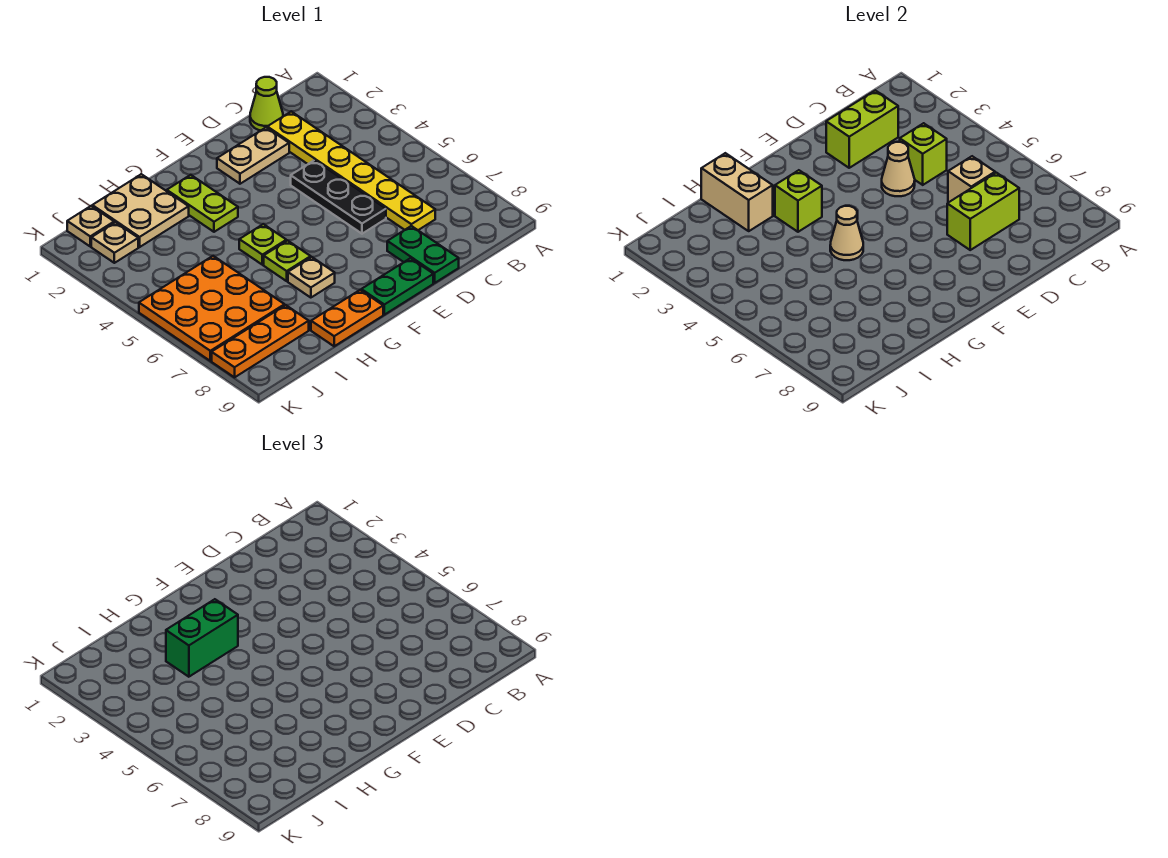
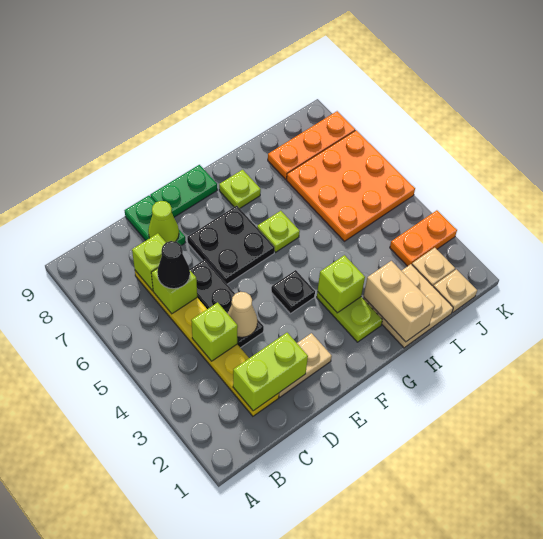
lime 1x1 cone [250,77,283,131] -> lime 1x1 cone moved to [148,201,179,243]
tan 1x1 brick [948,156,995,203] -> lime 1x1 brick [151,268,197,314]
none -> black 1x1 cone [157,241,190,289]
lime 1x2 brick [947,173,1019,250] -> lime 1x1 brick [132,233,166,291]
none -> black 2x2 plate [187,206,275,284]
none -> black 1x1 plate [271,270,315,314]
green 1x2 brick [166,599,238,677] -> none
lime 1x1 plate [239,224,286,265] -> lime 1x1 plate moved to [219,170,261,208]
tan 1x1 cone [830,206,863,260] -> none
tan 1x1 plate [288,257,335,298] -> none
orange 1x2 plate [311,290,383,346] -> orange 1x2 plate moved to [390,210,457,266]

